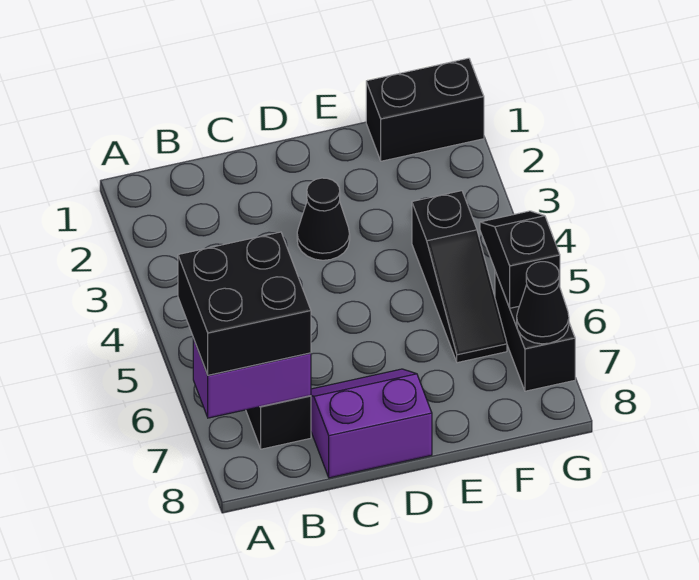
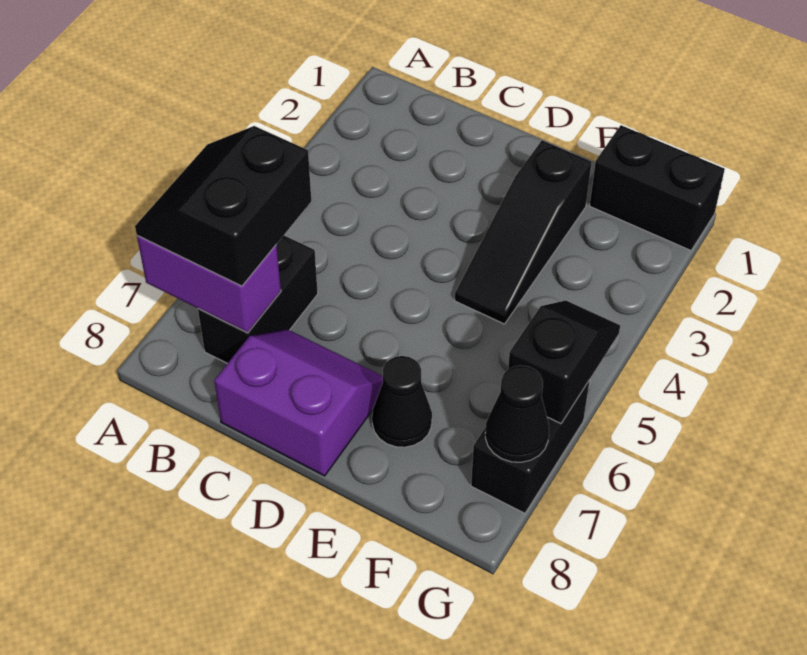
black 2x2 brick [178,232,311,375] -> black 2x2 slope [135,126,311,286]
black 1x1 cone [297,178,350,260] -> black 1x1 cone moved to [372,356,432,447]
black 1x3 slope [412,191,507,363] -> black 1x3 slope moved to [455,140,592,324]

